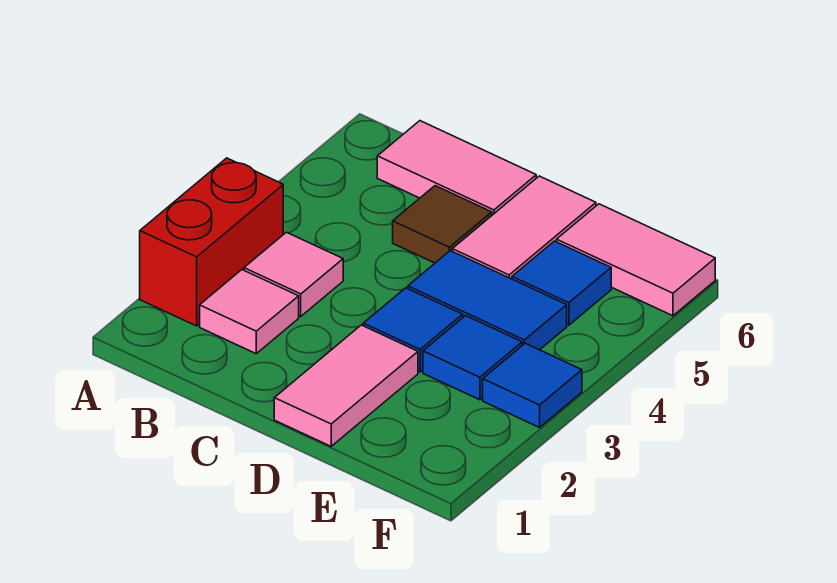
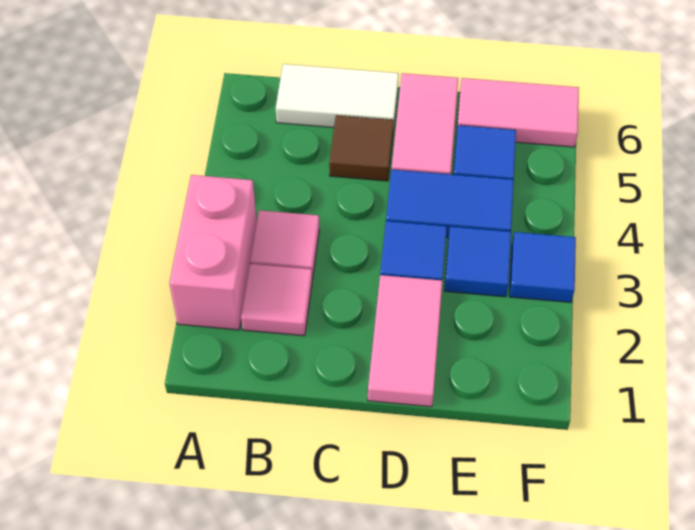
red 1x2 brick [140,158,283,326] -> pink 1x2 brick [169,175,257,330]
pink 1x2 tile [377,121,536,215] -> white 1x2 tile [276,64,399,130]

